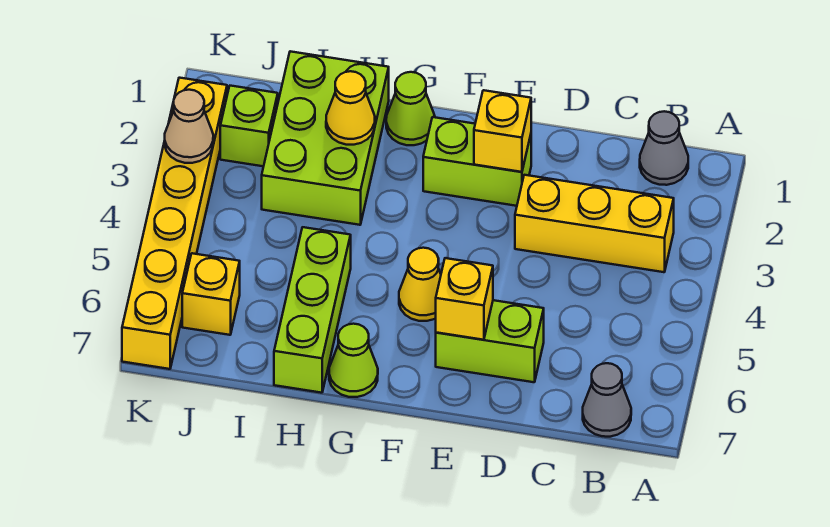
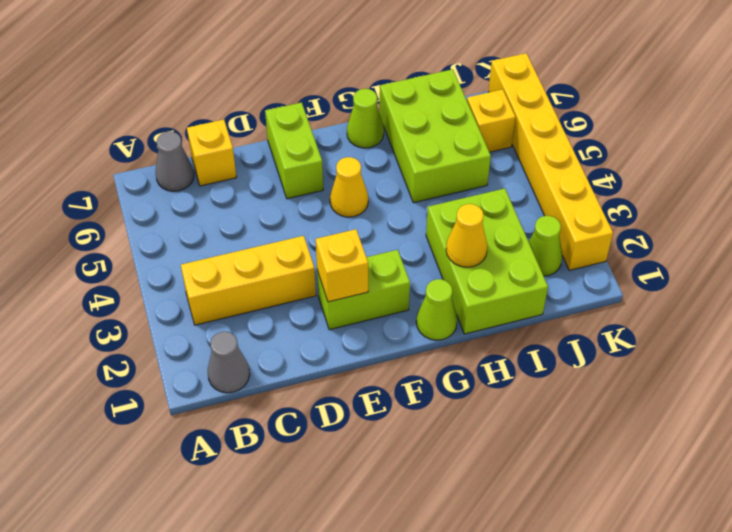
lime 1x2 brick [436,300,544,382] -> lime 1x2 brick turned to [265,102,323,199]
yellow 1x1 brick [436,258,493,340] -> yellow 1x1 brick moved to [187,120,237,186]
lime 1x3 brick [274,227,351,393] -> lime 2x3 brick [380,69,491,203]
lime 1x1 brick [220,86,278,166] -> lime 1x1 cone [528,216,562,276]
tan 1x1 cone [165,90,213,163] -> none

